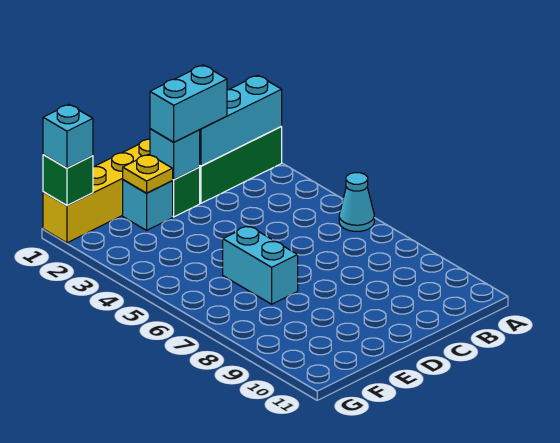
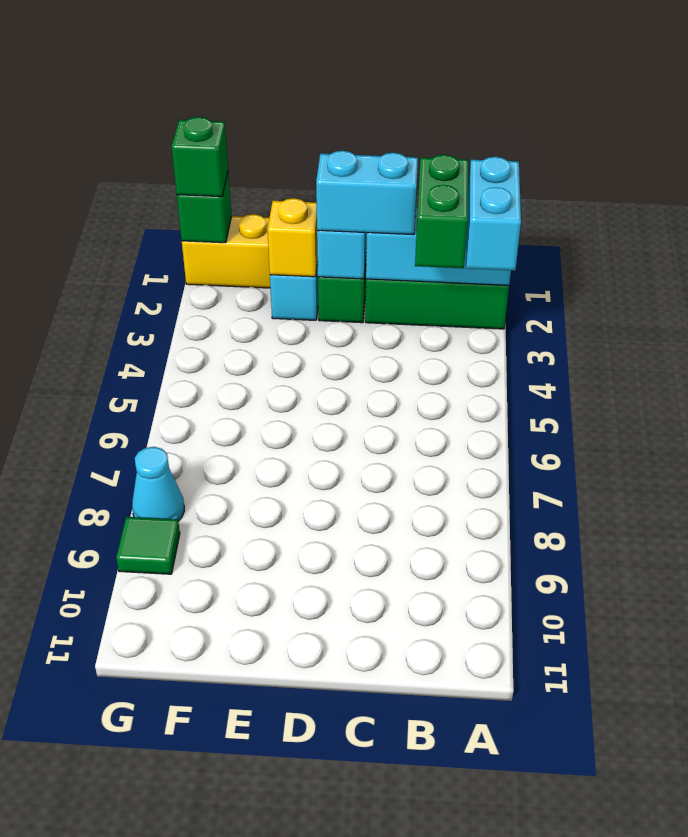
cyan 1x1 cone [339,173,374,231] -> cyan 1x1 cone moved to [132,447,184,521]
none -> green 1x2 brick [415,155,468,268]
yellow 1x1 plate [123,154,173,193] -> yellow 1x1 brick [268,198,318,277]
cyan 1x2 brick [223,226,298,304] -> cyan 1x2 brick moved to [466,157,521,271]
cyan 1x1 brick [43,105,93,168] -> green 1x1 brick [172,117,228,197]
none -> green 1x1 tile [116,517,180,574]

